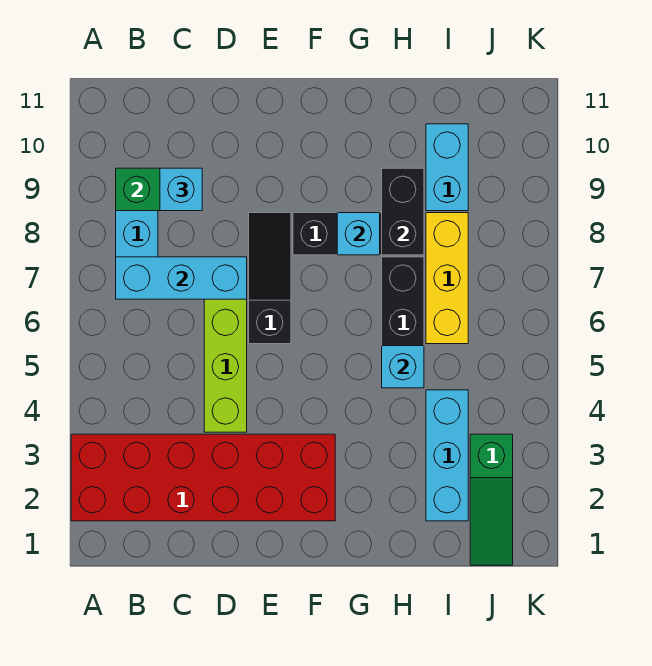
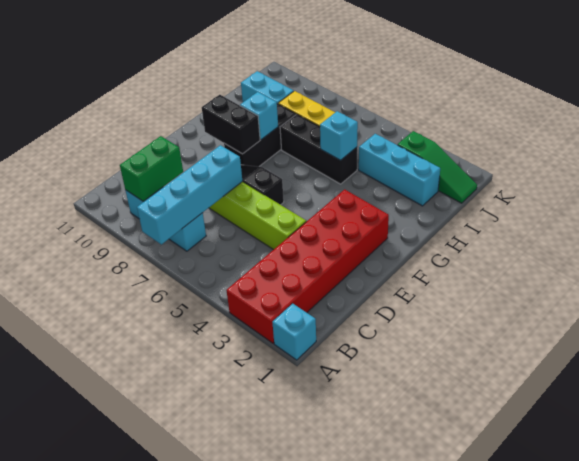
cyan 1x3 brick [116,257,247,299] -> cyan 1x4 brick [137,145,242,244]
cyan 1x1 brick [160,168,202,211] -> cyan 1x1 brick moved to [272,304,316,360]
black 1x2 brick [382,168,424,255] -> black 1x2 brick moved to [202,95,260,154]

